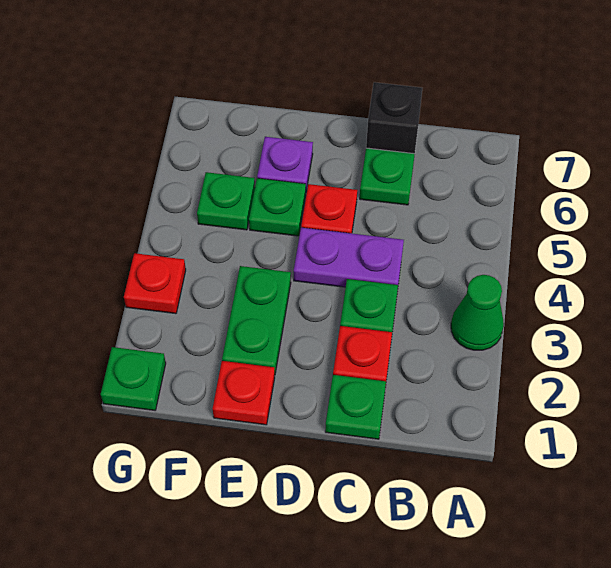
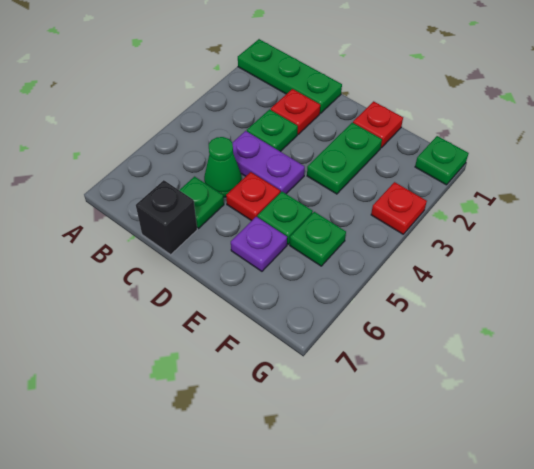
green 1x1 cone [451,275,504,350] -> green 1x1 cone moved to [204,137,242,197]
green 1x1 plate [325,375,386,439] -> green 1x3 plate [238,39,342,113]

